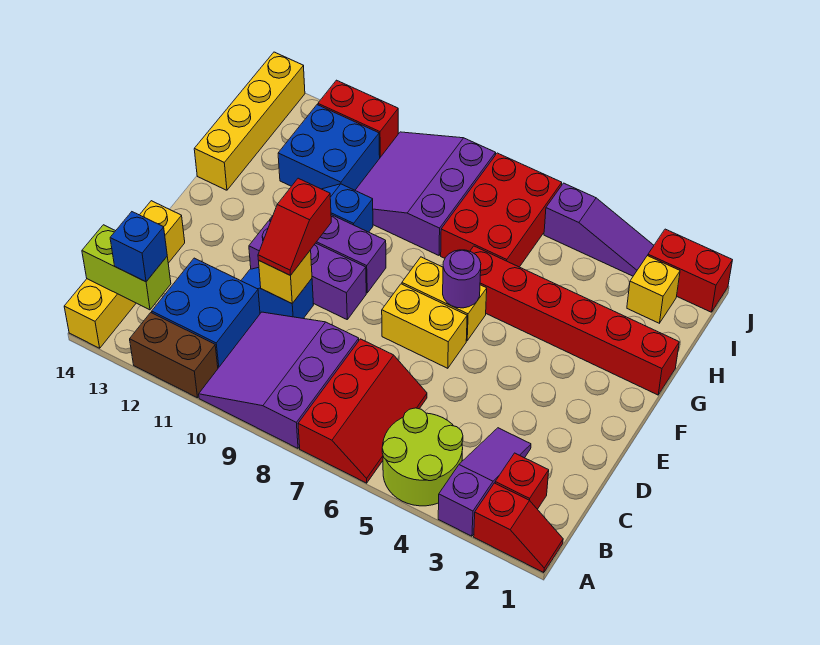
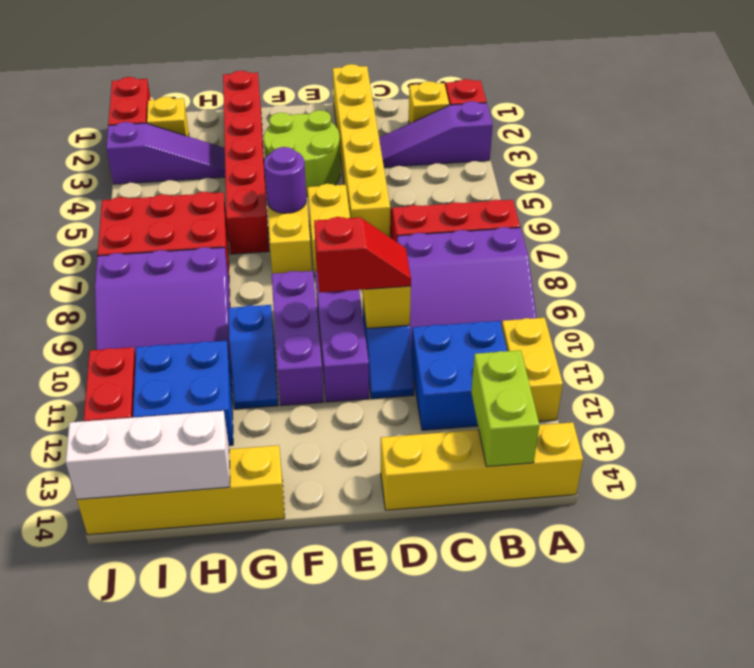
lime 2x2 round brick [382,408,463,506] -> lime 2x2 round brick moved to [264,110,340,197]
brown 1x2 brick [130,313,218,398] -> yellow 1x2 brick [502,318,563,421]
red 1x1 brick [495,453,549,509] -> yellow 1x1 brick [409,81,449,124]
blue 1x1 brick [110,212,167,282] -> none
none -> yellow 1x6 brick [333,64,390,237]
none -> white 1x3 brick [66,411,230,499]
purple 1x3 slope [544,183,654,276] -> purple 1x3 slope turned to [106,122,225,184]

